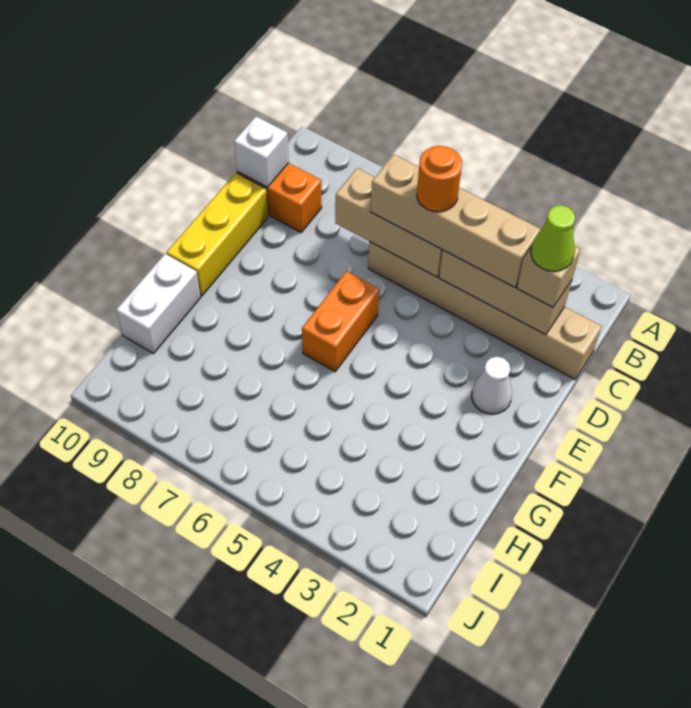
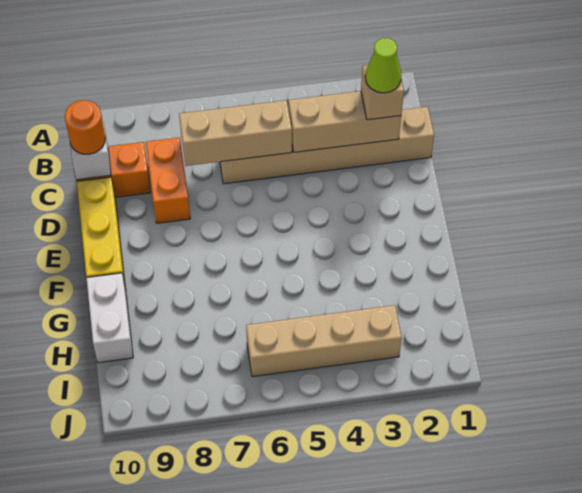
tan 1x4 brick [371,154,541,287] -> tan 1x4 brick moved to [246,305,402,377]
orange 1x1 round brick [417,146,462,212] -> orange 1x1 round brick moved to [65,100,105,154]
white 1x1 cone [472,357,512,414] -> none
orange 1x2 brick [302,271,379,372] -> orange 1x2 brick moved to [146,137,190,223]

